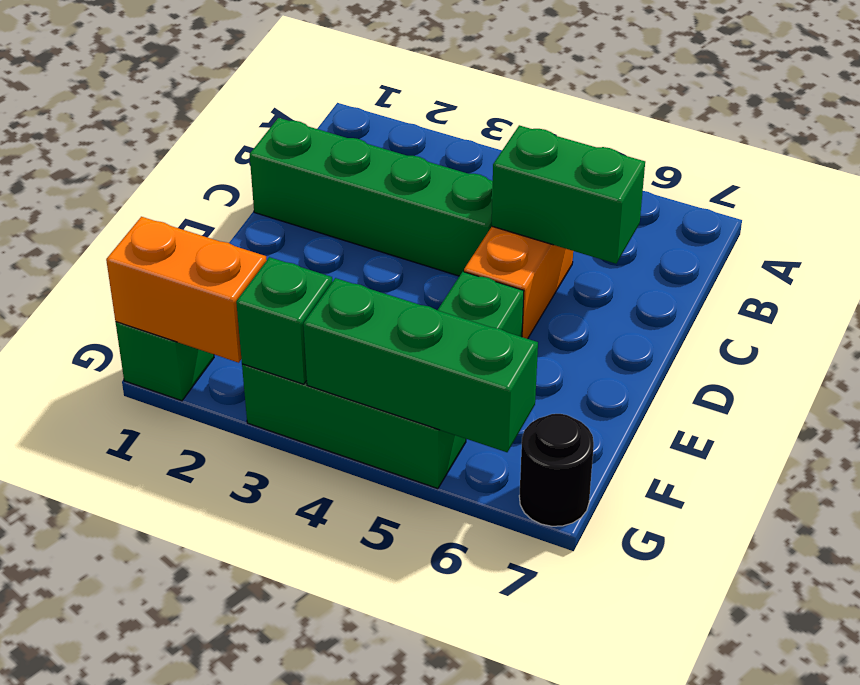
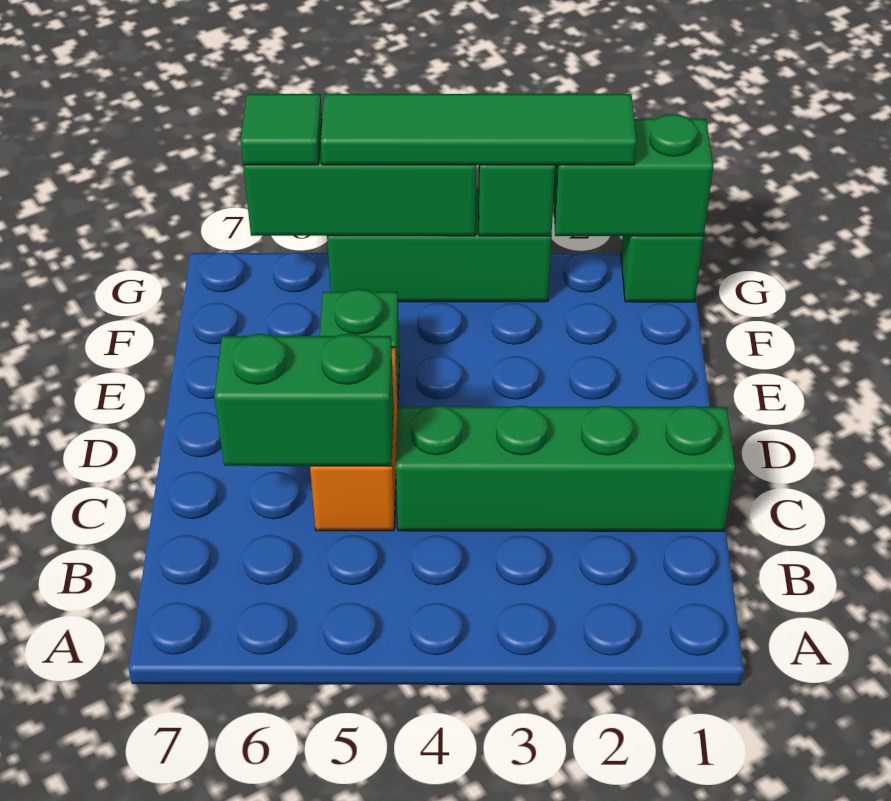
orange 1x2 brick [106,217,267,363] -> green 1x2 brick [553,114,713,236]
none -> green 1x4 tile [320,94,636,165]
none -> green 1x1 tile [241,94,322,165]
black 1x1 round brick [519,414,594,526] -> none

